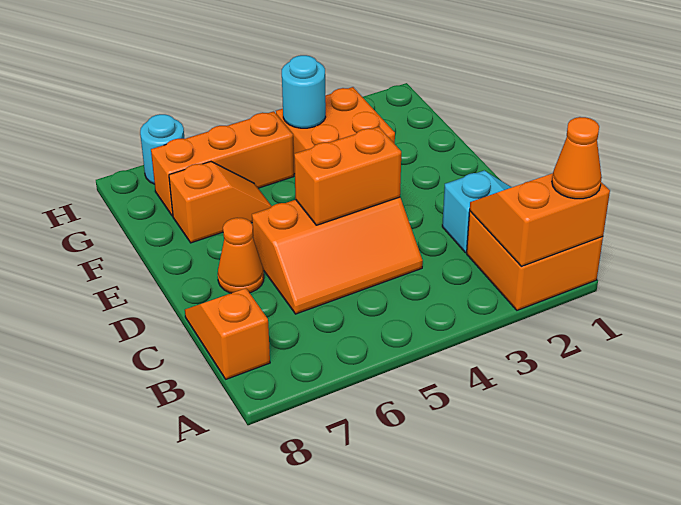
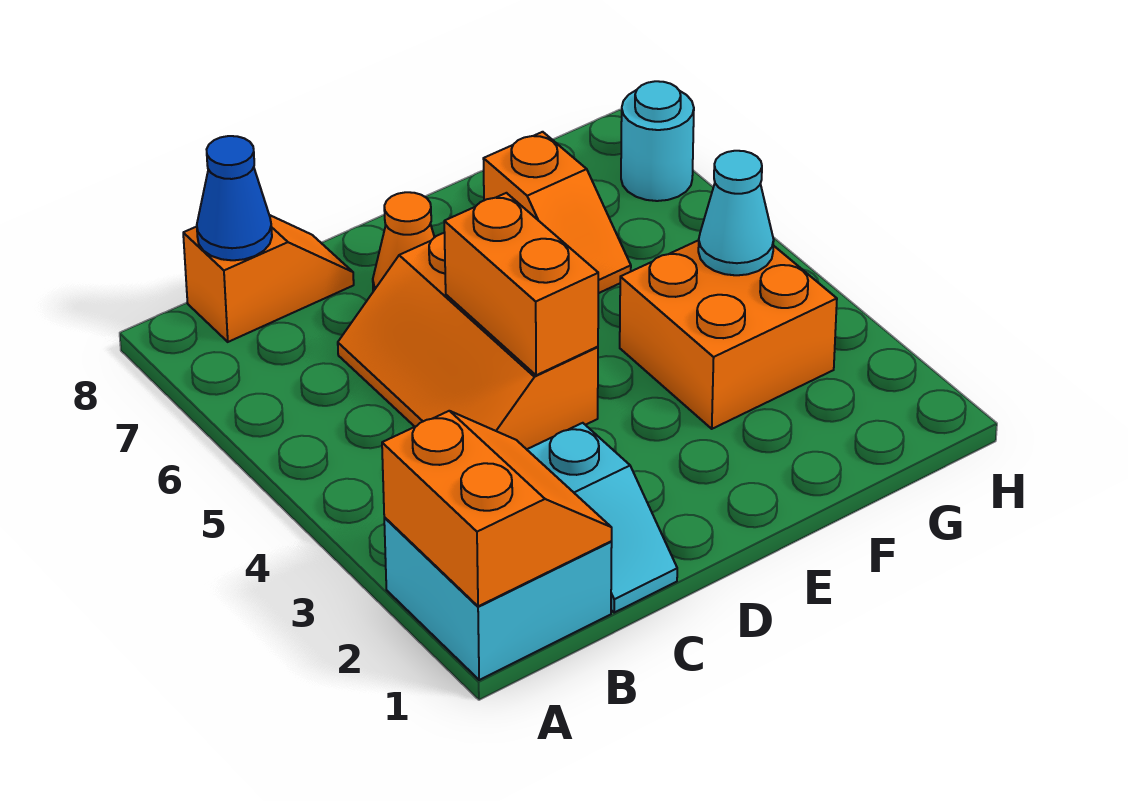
orange 2x2 brick [467,211,603,310] -> cyan 2x2 brick [384,518,612,680]
orange 1x1 cone [552,117,602,199] -> none
none -> blue 1x1 cone [197,136,272,260]
cyan 1x1 round brick [282,55,326,128] -> cyan 1x1 cone [698,151,774,275]
orange 1x3 brick [151,111,294,216] -> none

